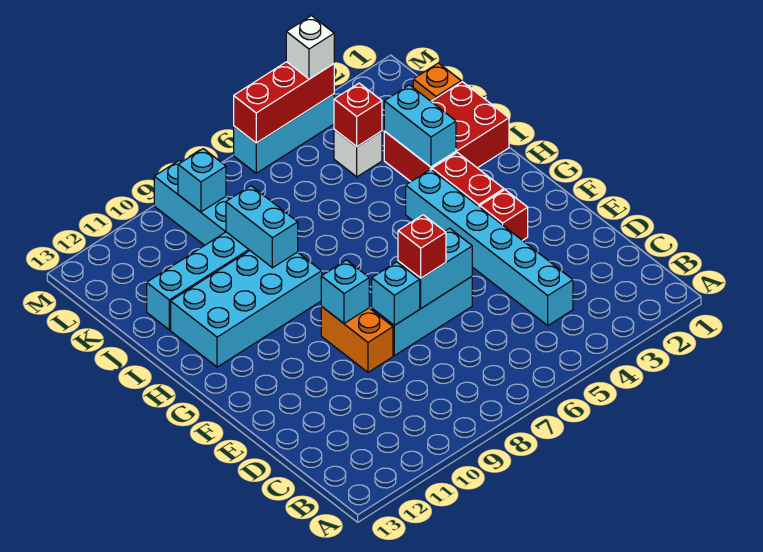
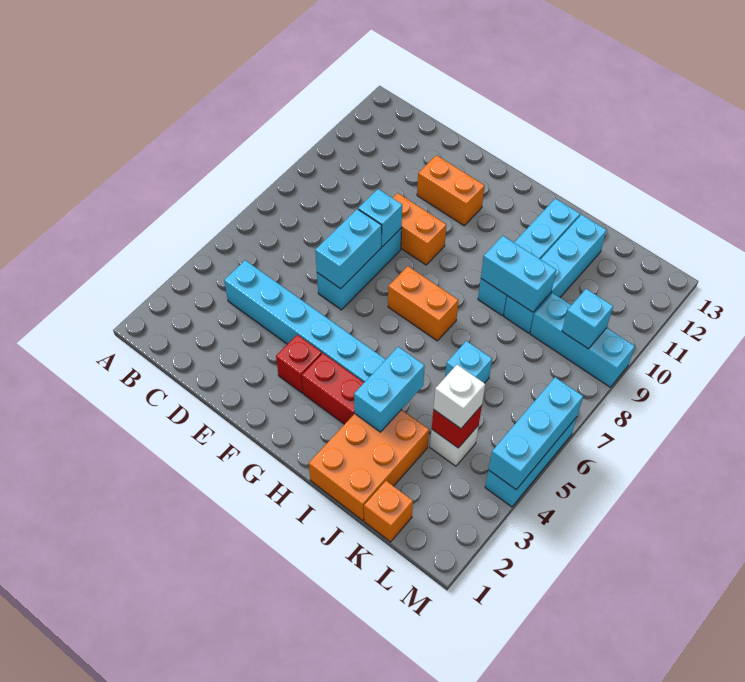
red 1x1 brick [398,215,446,278] -> none
none -> orange 1x2 brick [417,155,485,226]
cyan 1x1 brick [321,260,369,323] -> cyan 1x1 brick moved to [445,341,492,383]
none -> orange 1x2 brick [388,266,459,341]
cyan 2x4 brick [171,251,322,367] -> cyan 1x4 brick [478,198,580,316]
red 2x3 brick [384,82,509,182] -> orange 2x3 brick [309,409,429,521]
cyan 1x2 brick [384,85,456,167] -> cyan 1x2 brick turned to [354,347,425,432]
red 1x3 brick [234,62,334,143] -> cyan 1x3 brick [489,377,583,490]
white 1x1 brick [286,16,334,79] -> white 1x1 brick moved to [433,365,485,429]

